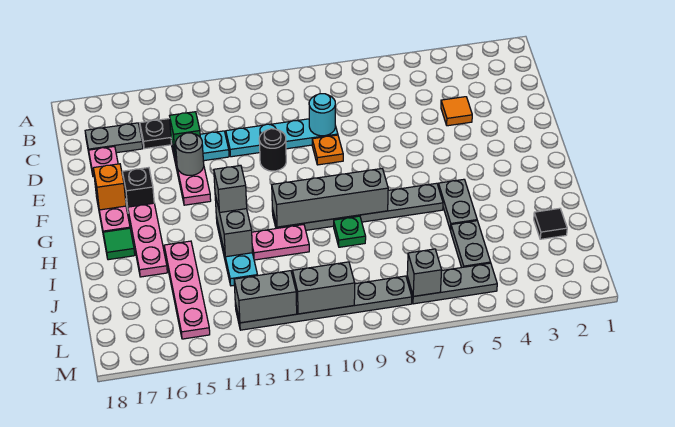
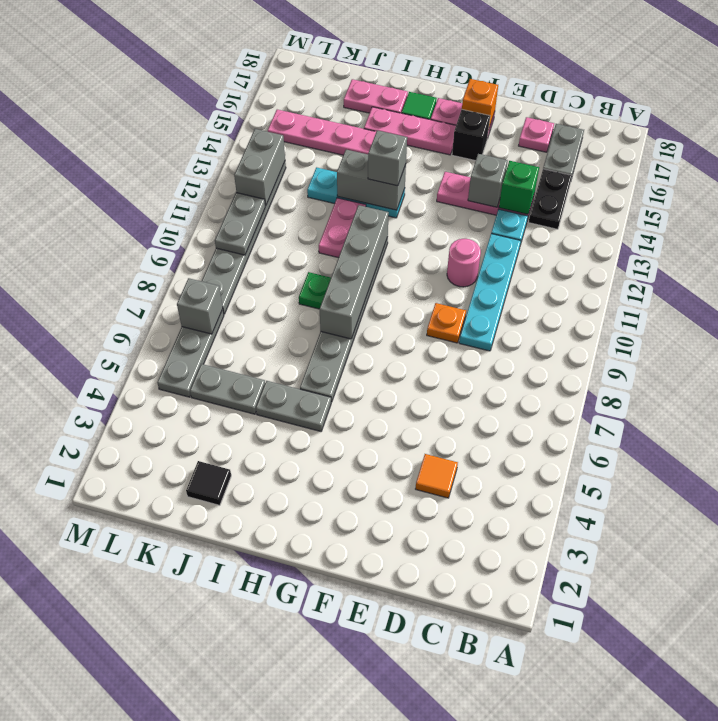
cyan 1x1 round brick [309,94,335,136] -> none
black 1x1 round brick [259,129,286,171] -> pink 1x1 round brick [447,239,481,287]
grey 1x1 round brick [176,133,204,175] -> grey 1x1 brick [468,154,508,207]
none -> pink 1x2 plate [344,79,408,113]
grey 1x2 brick [293,262,355,314] -> grey 1x2 plate [215,193,265,255]

